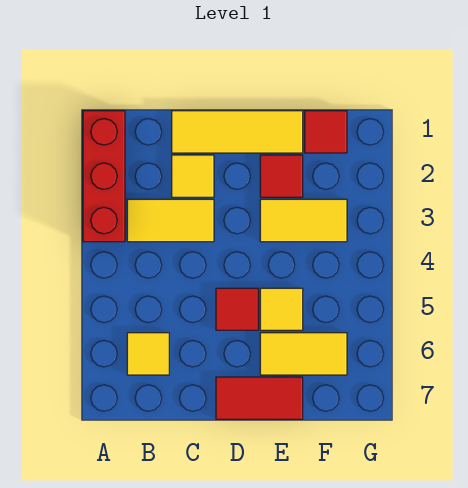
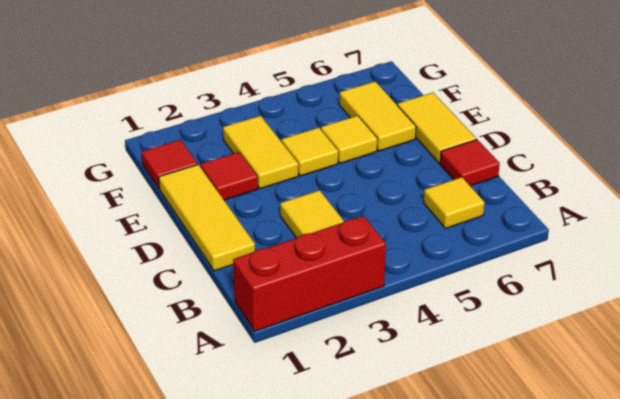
yellow 1x1 tile [172,155,214,197] -> yellow 1x1 tile moved to [281,128,338,176]
red 1x1 tile [216,288,258,330] -> red 1x1 tile moved to [440,139,500,186]
red 1x2 tile [216,377,303,419] -> yellow 1x2 tile [398,93,476,163]

